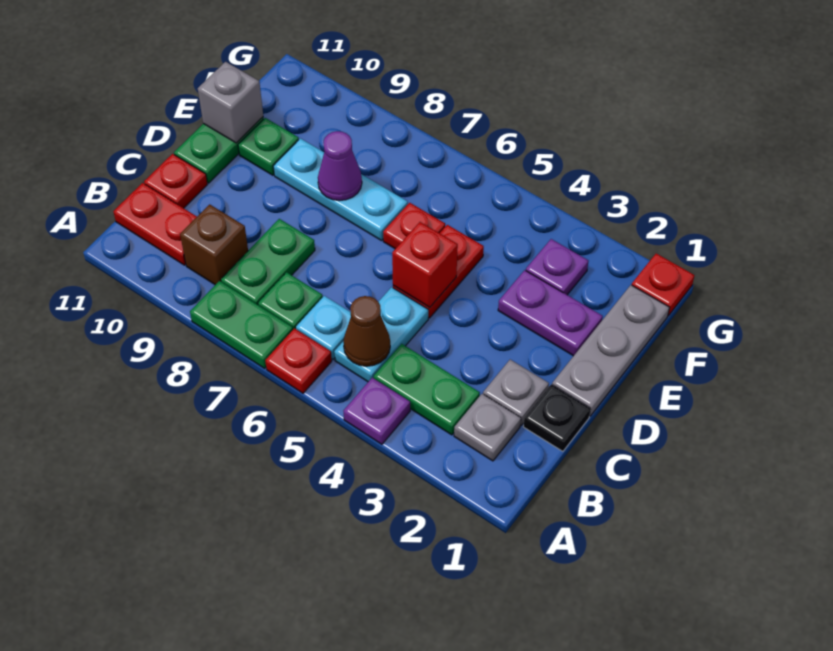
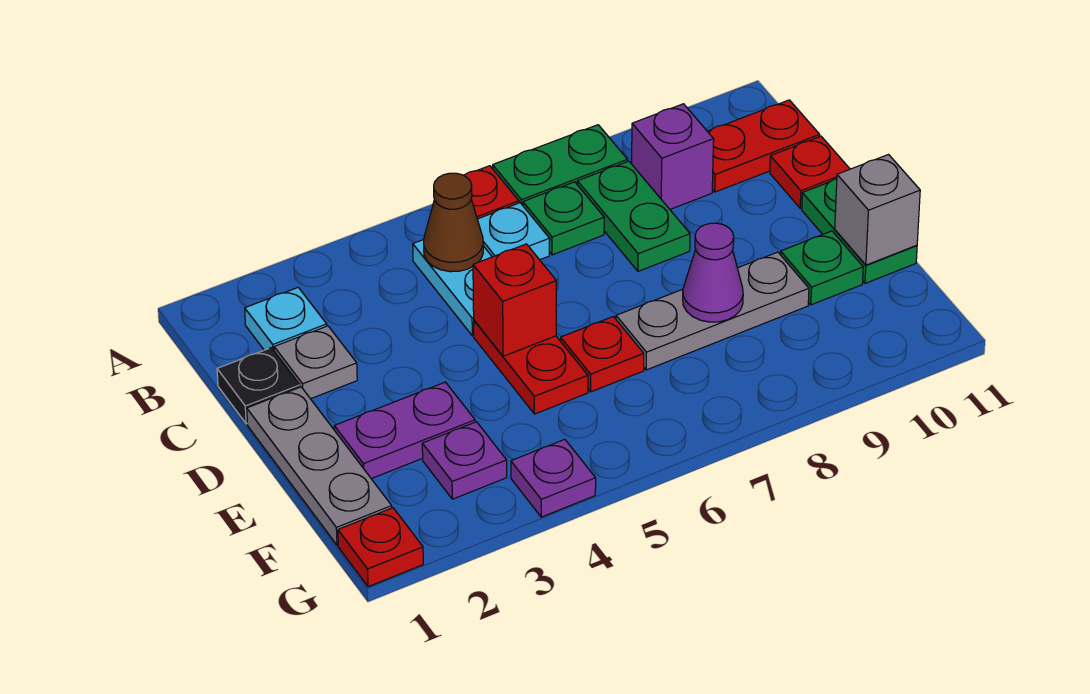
purple 1x1 plate [344,378,410,444] -> purple 1x1 plate moved to [511,439,596,517]
grey 1x1 plate [454,394,521,461] -> cyan 1x1 plate [245,288,327,350]
green 1x2 plate [374,344,480,435] -> none
brown 1x1 brick [180,204,248,285] -> purple 1x1 brick [632,104,714,209]
cyan 1x3 plate [273,138,408,241] -> grey 1x3 plate [616,252,809,370]

